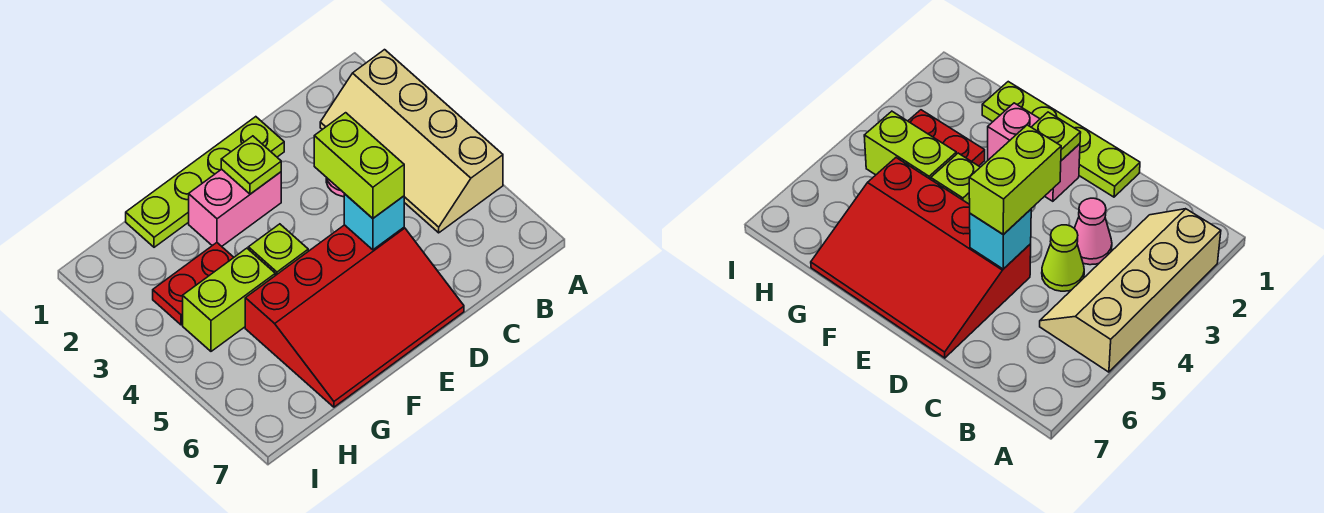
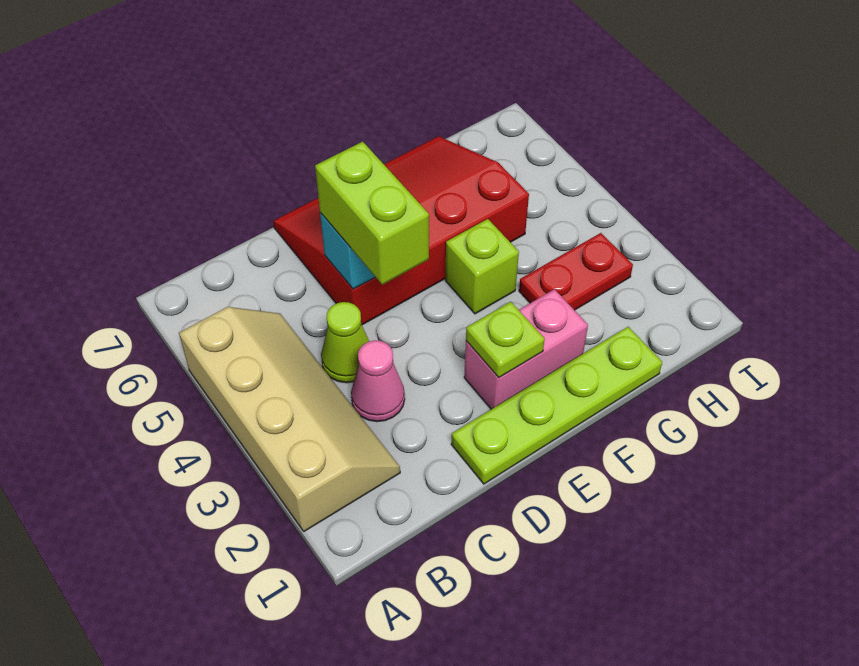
lime 1x2 brick [183,248,275,351] -> none

